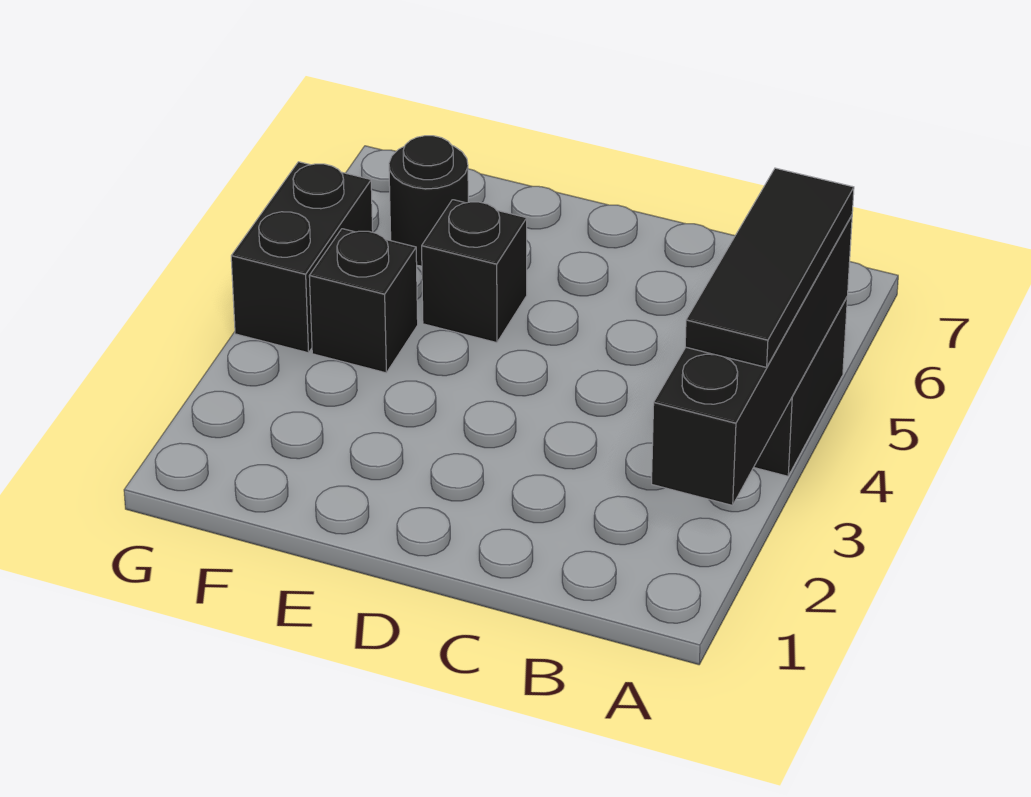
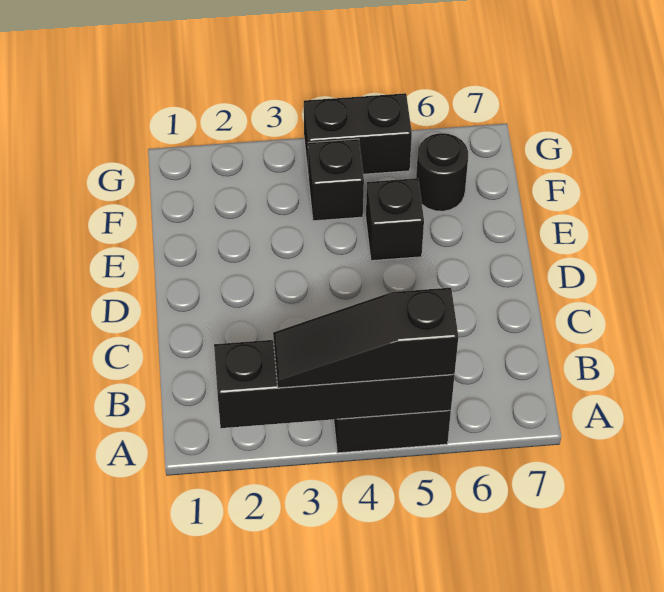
black 1x3 tile [685,168,854,367] -> black 1x3 slope [273,288,458,388]

